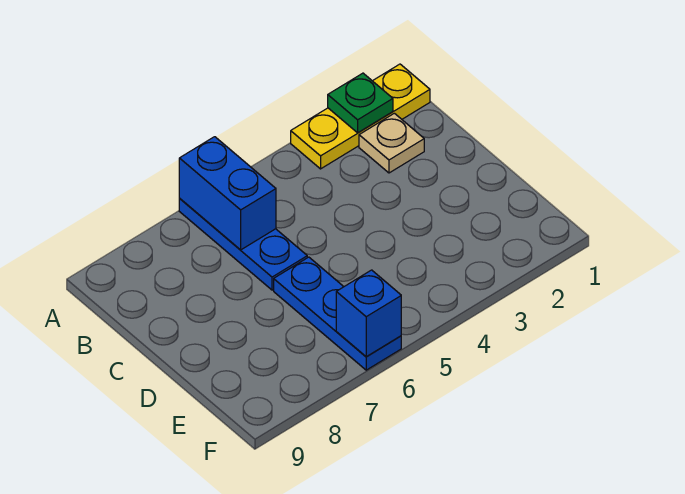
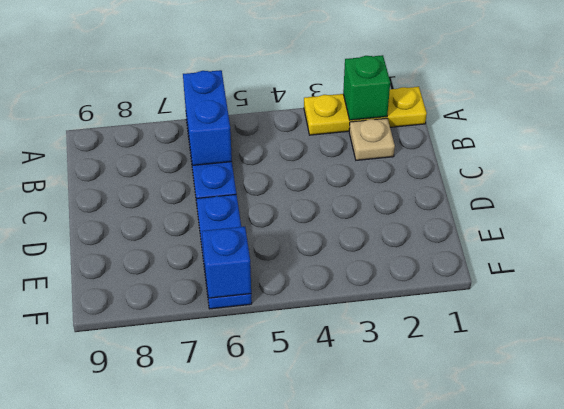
green 1x1 plate [328,73,393,133] -> green 1x1 brick [343,55,390,120]

